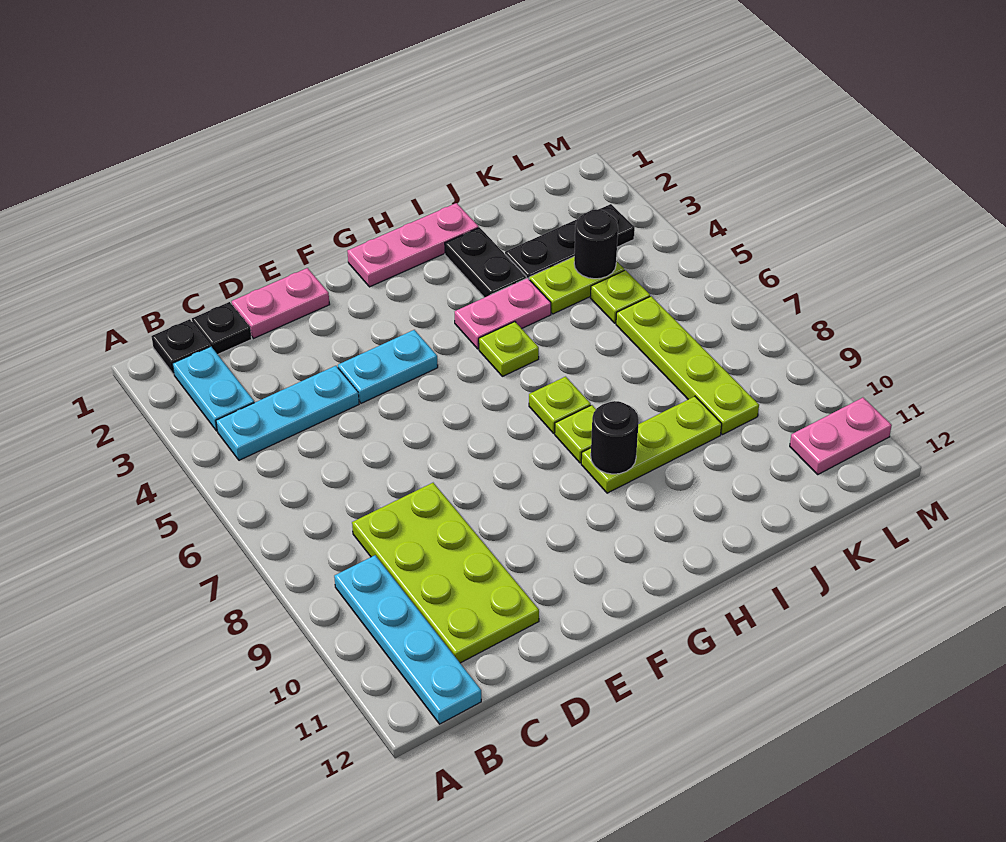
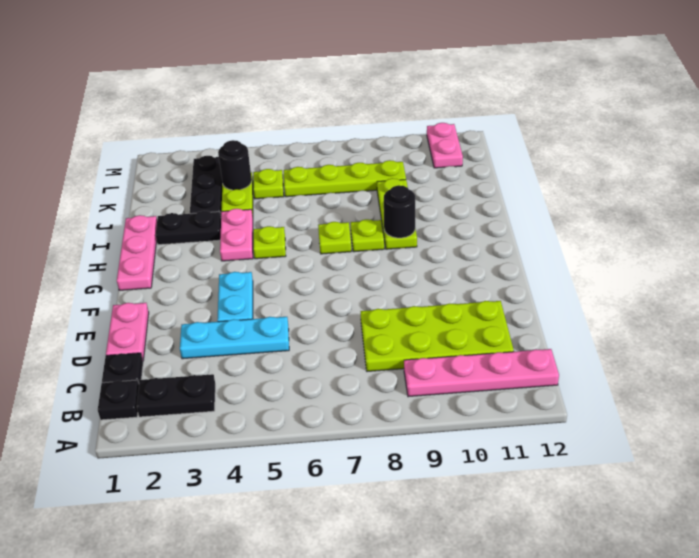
cyan 1x2 plate [173,346,254,431] -> black 1x2 plate [137,374,215,417]
cyan 1x3 plate [216,366,359,460] -> cyan 1x3 plate turned to [180,317,289,359]
cyan 1x4 plate [334,555,481,724] -> pink 1x4 plate [404,349,559,397]

